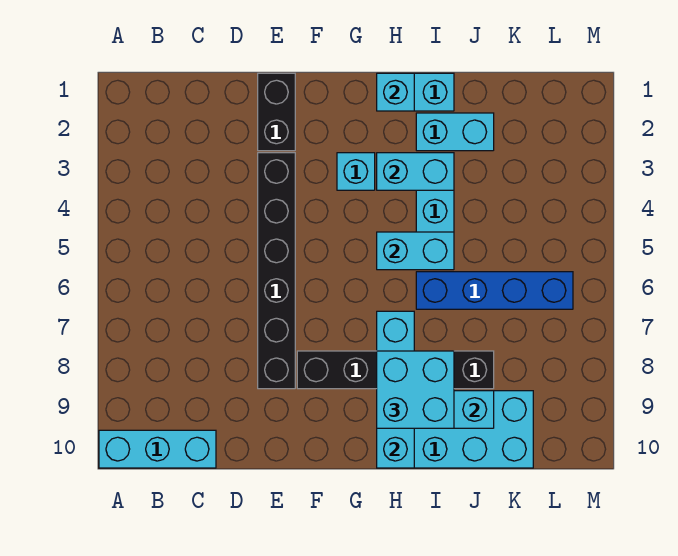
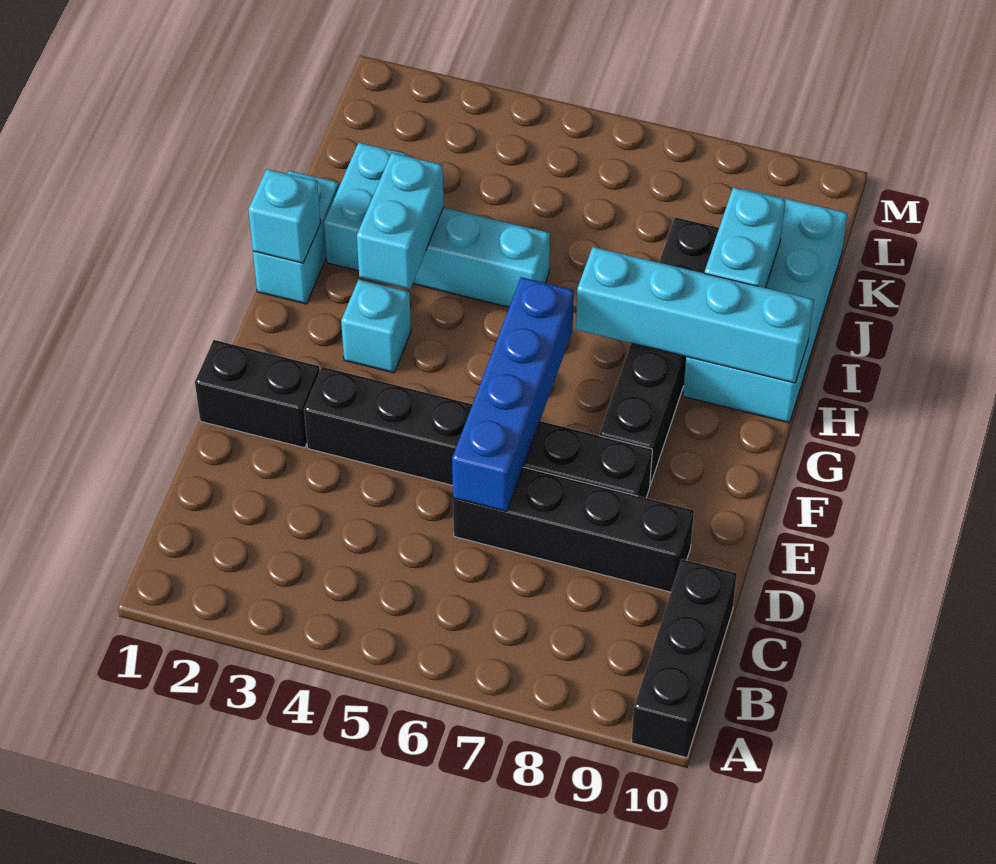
cyan 1x3 brick [99,430,216,468] -> black 1x3 brick [631,559,737,758]
none -> black 1x4 brick [453,467,694,592]
cyan 1x2 brick [377,232,454,270] -> none
cyan 2x2 brick [377,351,454,428] -> none
blue 1x4 brick [416,272,573,309] -> blue 1x4 brick moved to [452,277,574,511]

